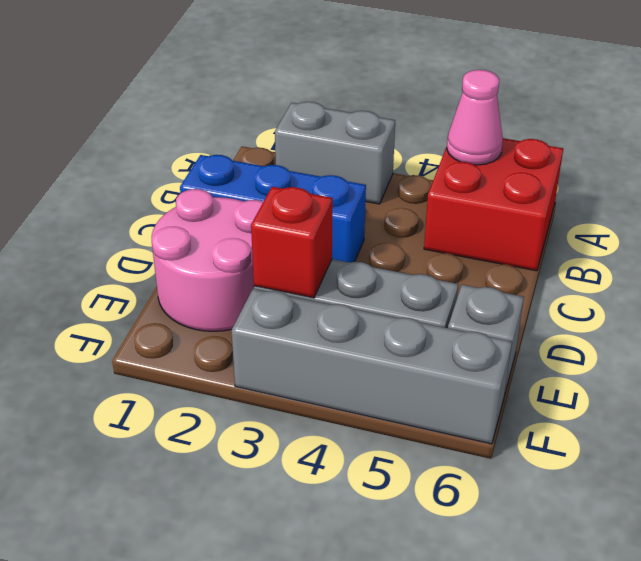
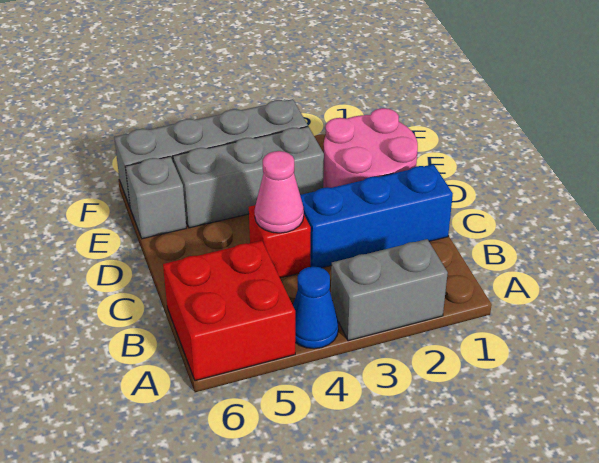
none -> blue 1x1 cone [293,267,339,349]
pink 1x1 cone [447,70,503,165] -> pink 1x1 cone moved to [255,151,304,233]
red 1x1 brick [251,187,333,298] -> red 1x1 brick moved to [249,205,311,278]

